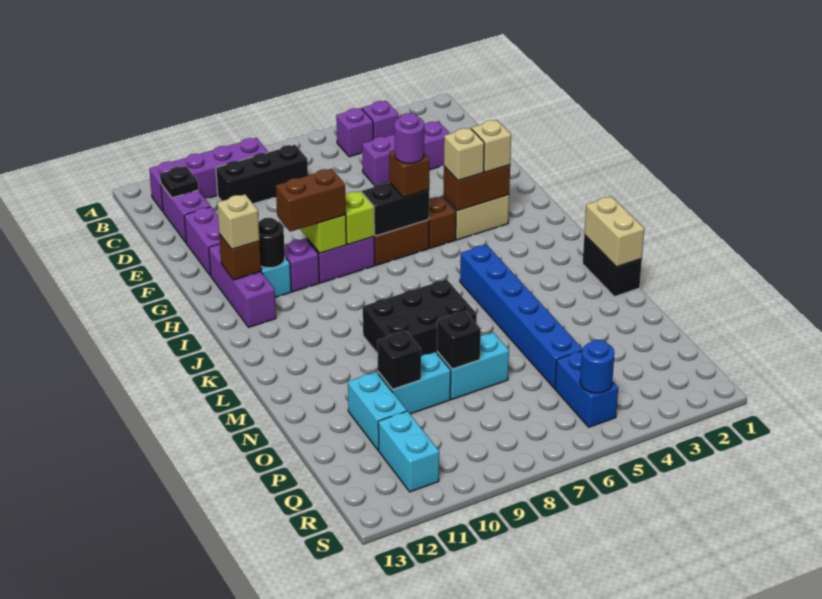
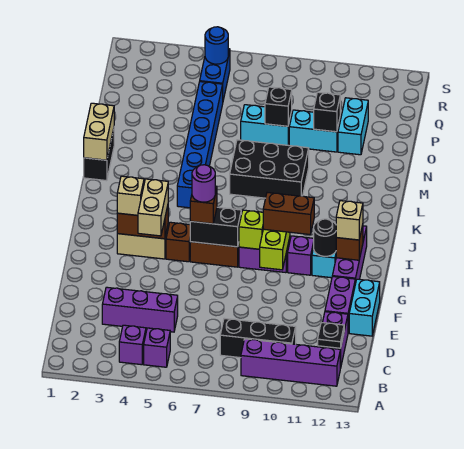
tan 1x1 brick [444,128,484,180] -> tan 1x2 brick [138,179,168,236]
cyan 1x2 brick [378,411,439,492] -> cyan 1x2 brick moved to [349,279,380,336]

